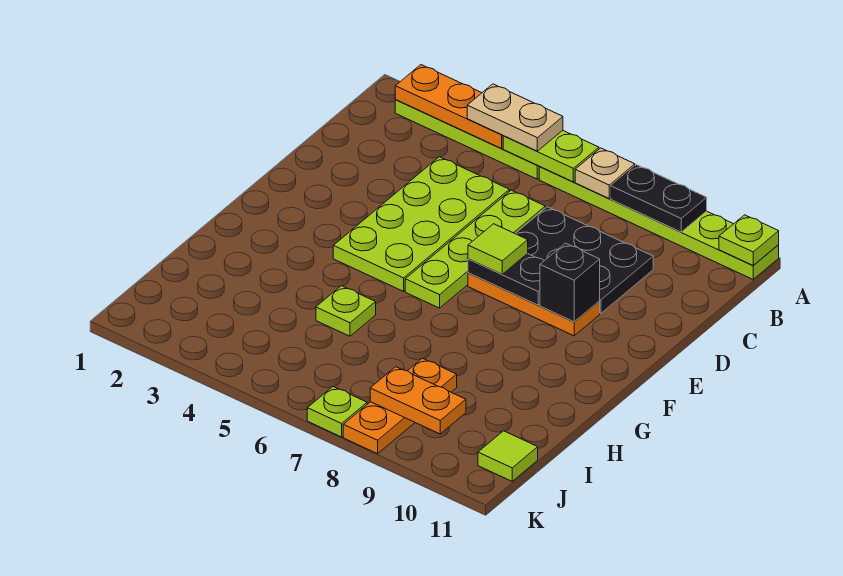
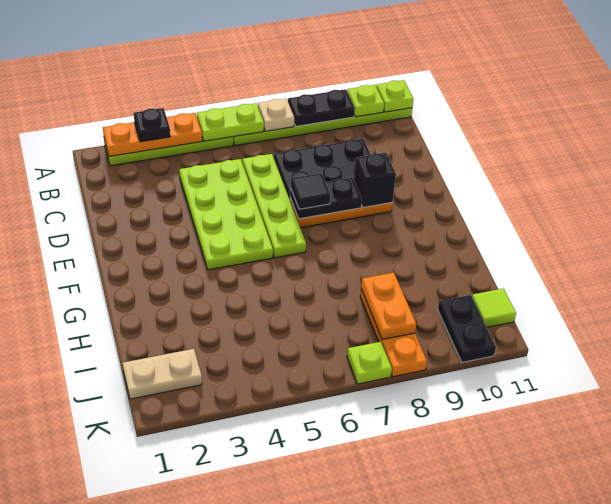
none -> black 1x1 plate [134,108,170,142]
tan 1x2 plate [467,84,563,151] -> tan 1x2 plate moved to [123,349,202,399]
lime 1x1 tile [468,224,528,274] -> black 1x1 tile [291,173,330,209]
lime 1x1 plate [316,286,376,336] -> lime 1x1 plate moved to [347,85,384,117]
orange 1x2 plate [370,367,466,434] -> orange 1x2 plate turned to [361,273,416,340]
none -> black 1x2 plate [438,295,496,362]

